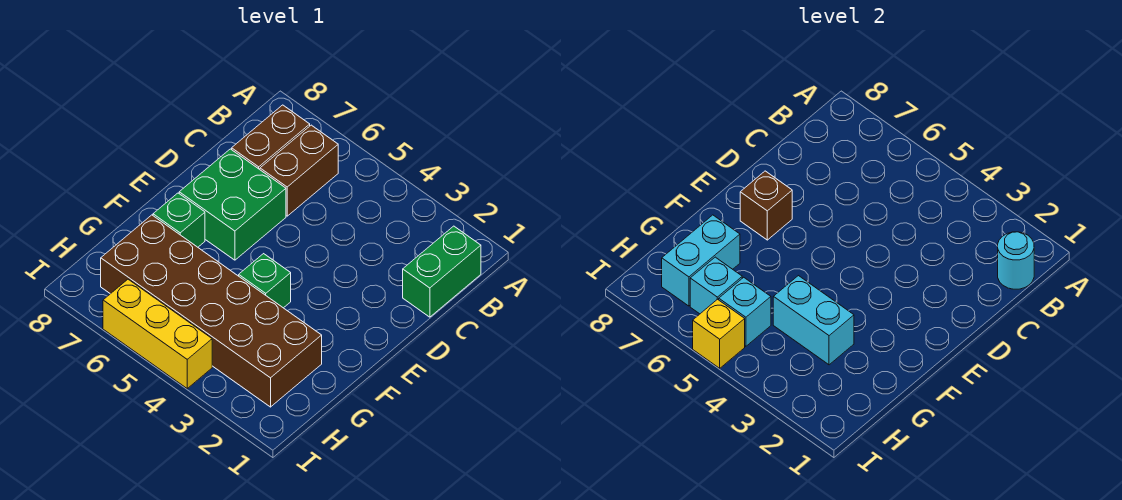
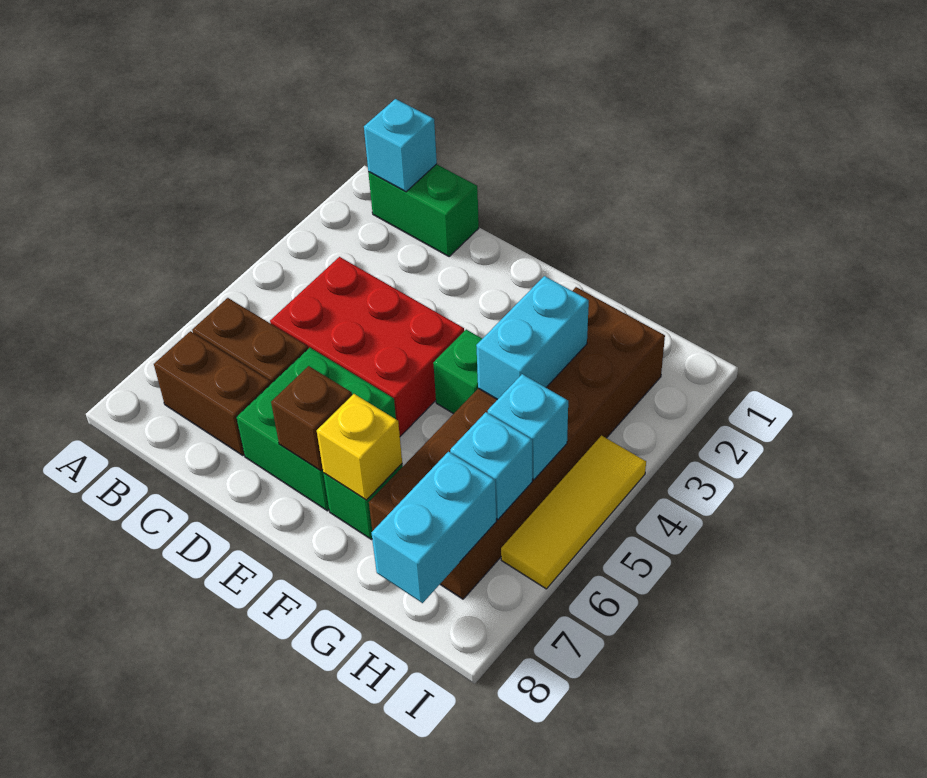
cyan 1x1 round brick [998,232,1034,289] -> cyan 1x1 brick [364,99,437,192]
none -> red 2x3 brick [270,257,464,436]
cyan 1x2 brick [662,215,740,306] -> cyan 1x2 brick turned to [372,452,496,603]
yellow 1x3 brick [103,279,212,388] -> yellow 1x3 tile [501,436,646,589]
yellow 1x1 brick [693,299,745,368] -> yellow 1x1 brick moved to [317,394,402,500]

